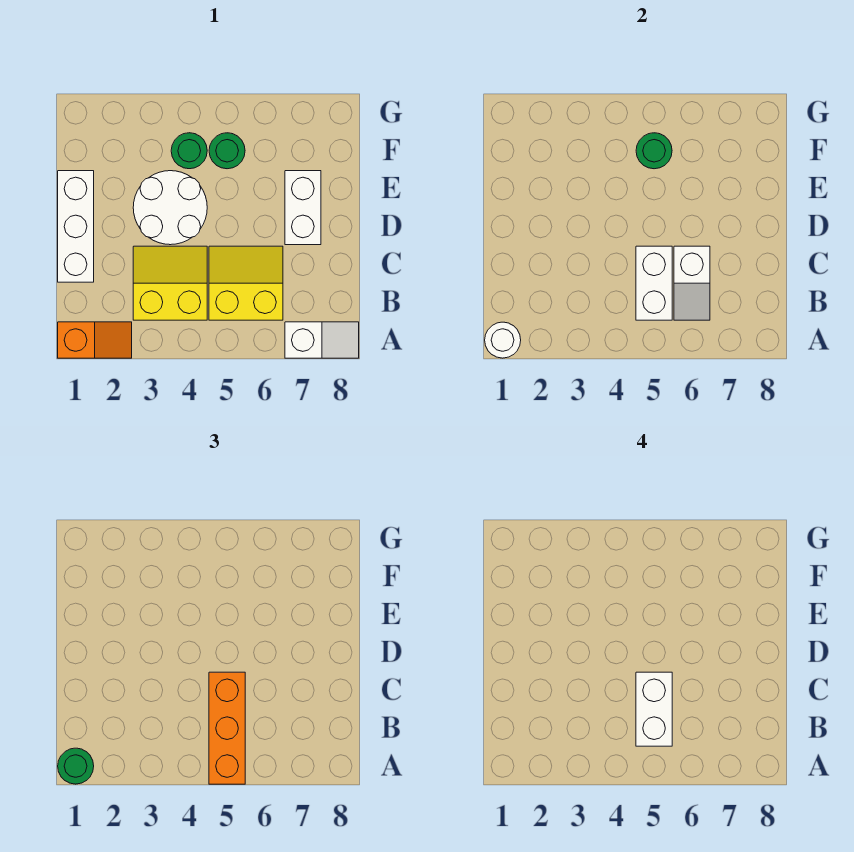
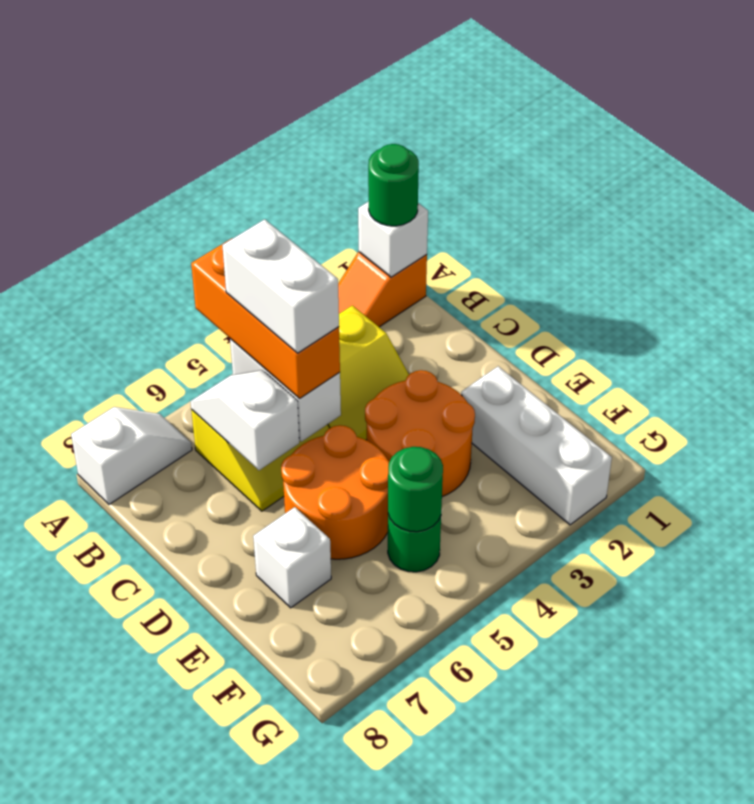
white 1x1 round brick [485,322,521,358] -> white 1x1 brick [358,202,428,277]
white 1x2 slope [285,322,359,358] -> white 1x2 slope turned to [71,407,192,504]
white 1x3 brick [58,171,94,282] -> white 1x3 brick moved to [461,366,612,525]
white 2x2 round brick [133,171,207,245] -> orange 2x2 round brick [365,370,475,497]
none -> orange 2x2 round brick [281,425,389,559]
white 1x2 brick [285,171,321,245] -> white 1x1 brick [253,507,331,608]
green 1x1 round brick [171,133,207,169] -> none

